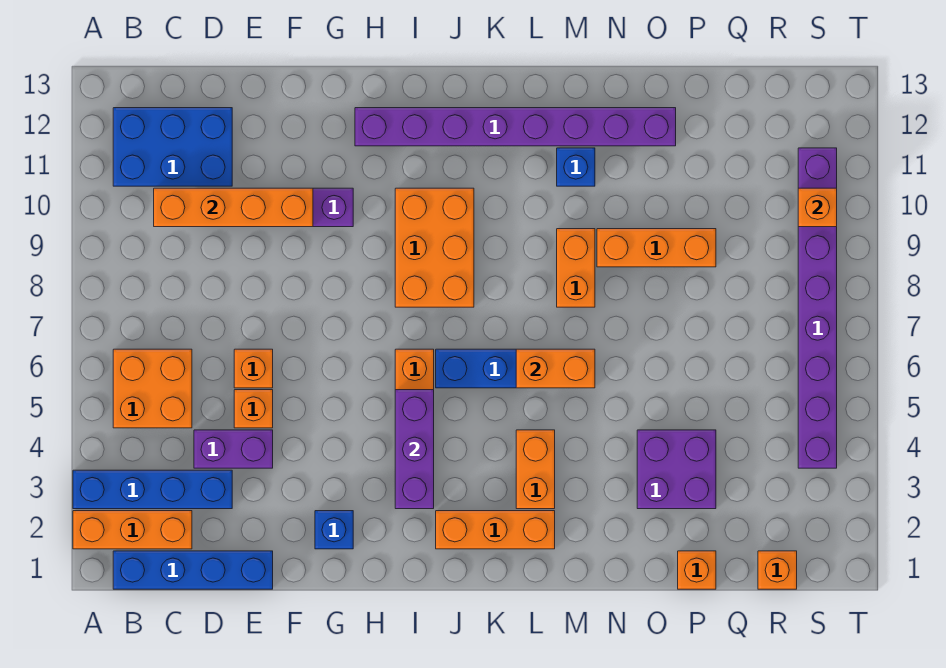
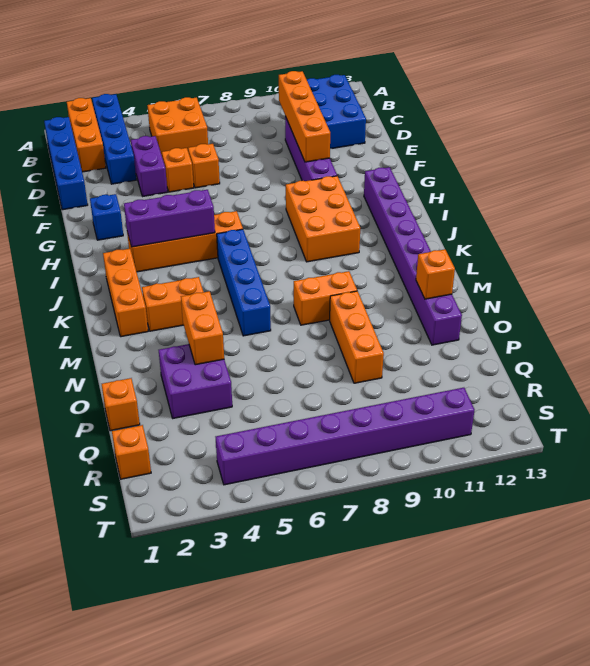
orange 2x3 brick [395,188,474,307] -> orange 2x3 brick turned to [286,176,360,262]
orange 1x2 brick [516,349,595,388] -> orange 1x2 brick moved to [181,291,224,365]
blue 1x1 brick [557,148,595,186] -> none
orange 1x1 brick [798,188,837,227] -> orange 1x1 brick moved to [416,249,455,299]

